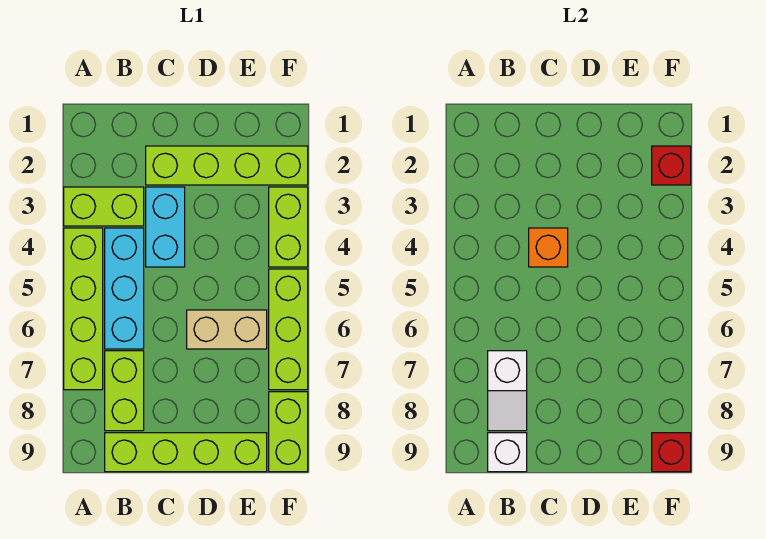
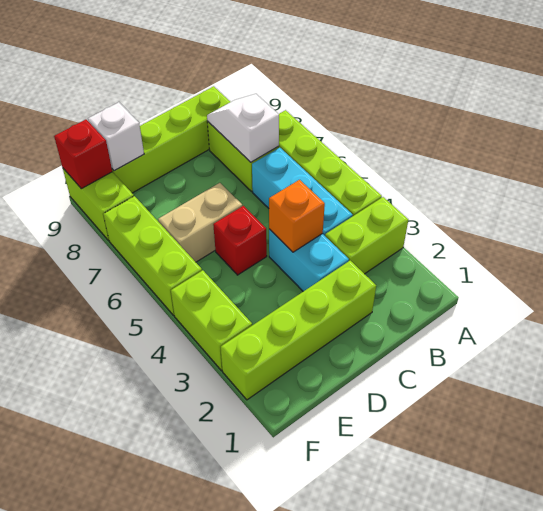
white 1x1 brick [488,433,527,472] -> white 1x1 brick moved to [88,102,144,171]
red 1x1 brick [652,146,691,185] -> red 1x1 brick moved to [213,206,267,275]

